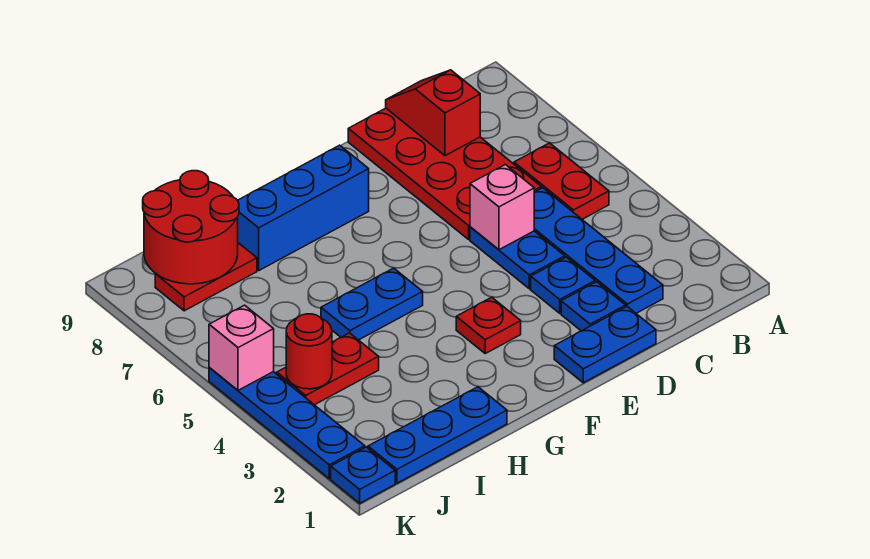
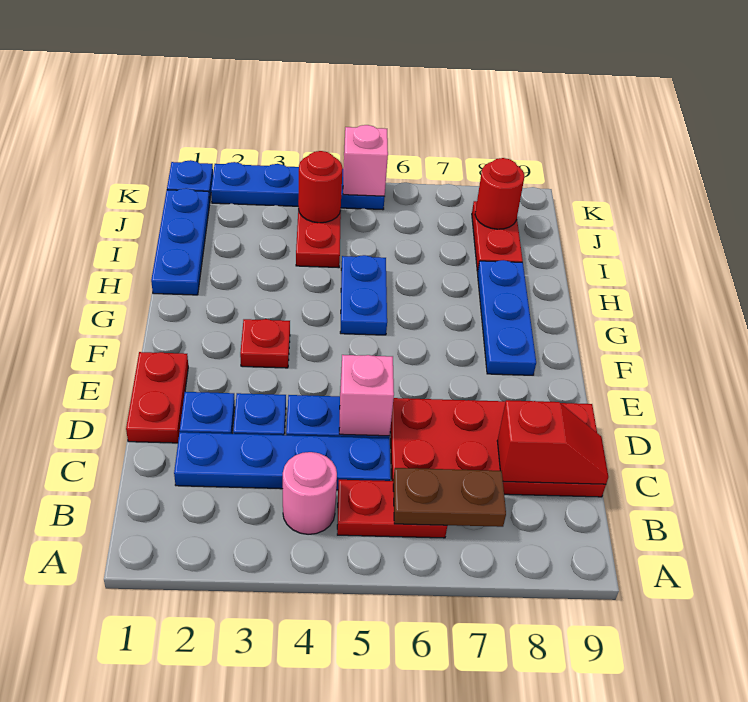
none -> pink 1x1 round brick [283,452,337,534]
none -> brown 1x2 plate [393,468,506,527]
blue 1x2 plate [554,307,656,383] -> red 1x2 plate [126,352,188,443]
blue 1x3 brick [237,145,369,270] -> blue 1x3 plate [478,260,536,375]
red 2x2 round brick [143,171,239,284] -> red 1x1 round brick [475,158,524,229]

